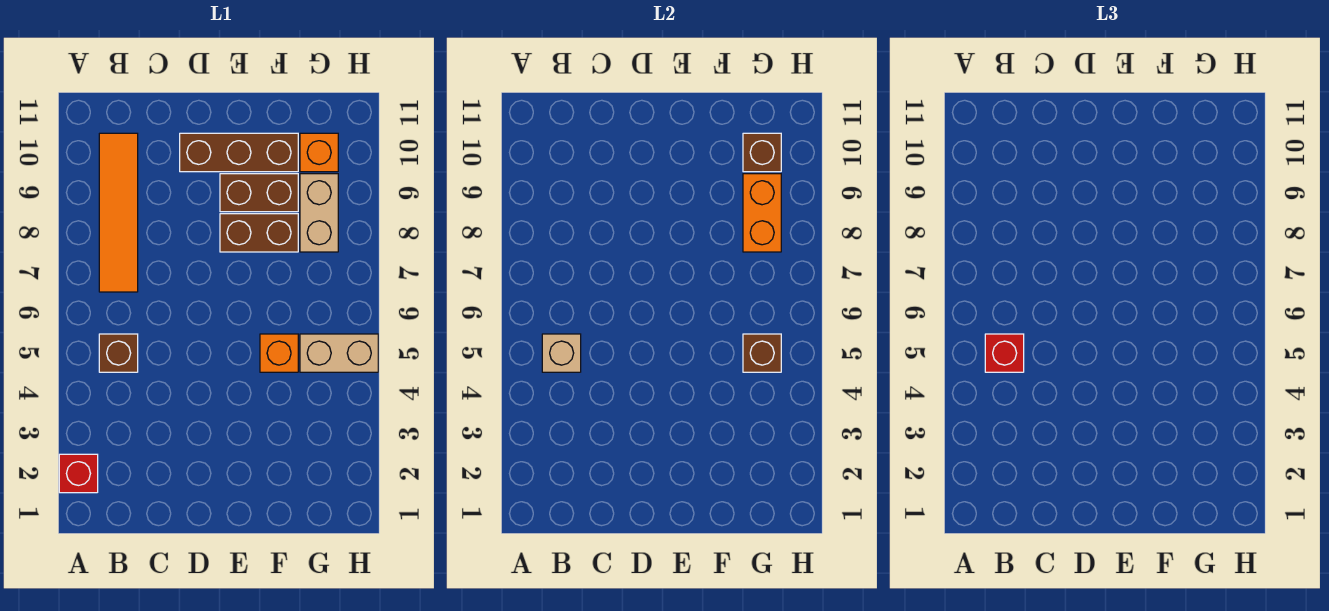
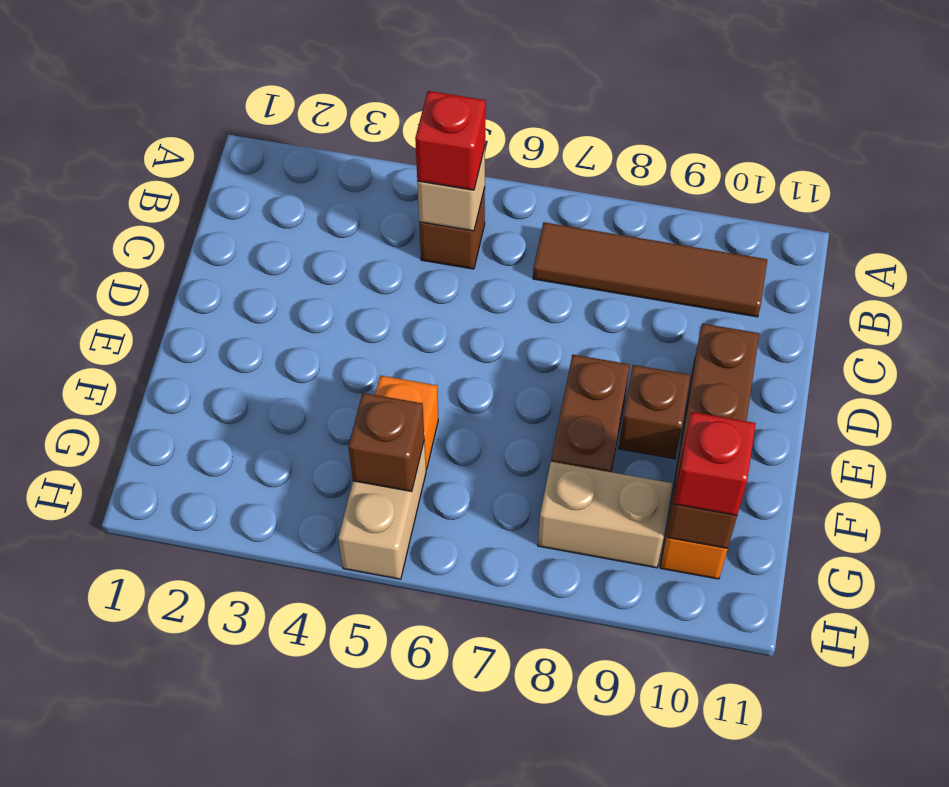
red 1x1 brick [59,454,98,493] -> red 1x1 brick moved to [674,412,756,515]
orange 1x4 tile [99,133,138,292] -> brown 1x4 tile [533,222,767,317]
brown 1x2 brick [220,174,298,212] -> brown 1x1 brick [619,365,690,459]
orange 1x2 brick [743,174,781,252] -> none

